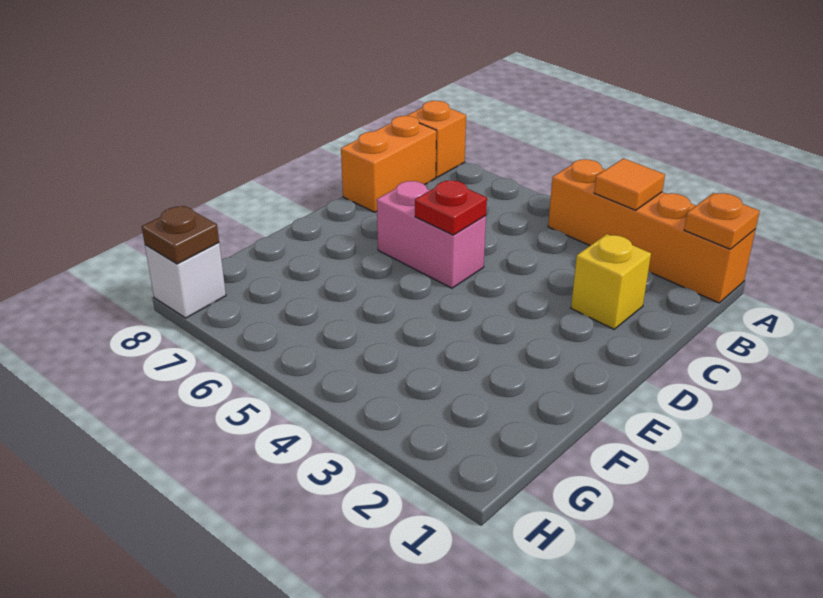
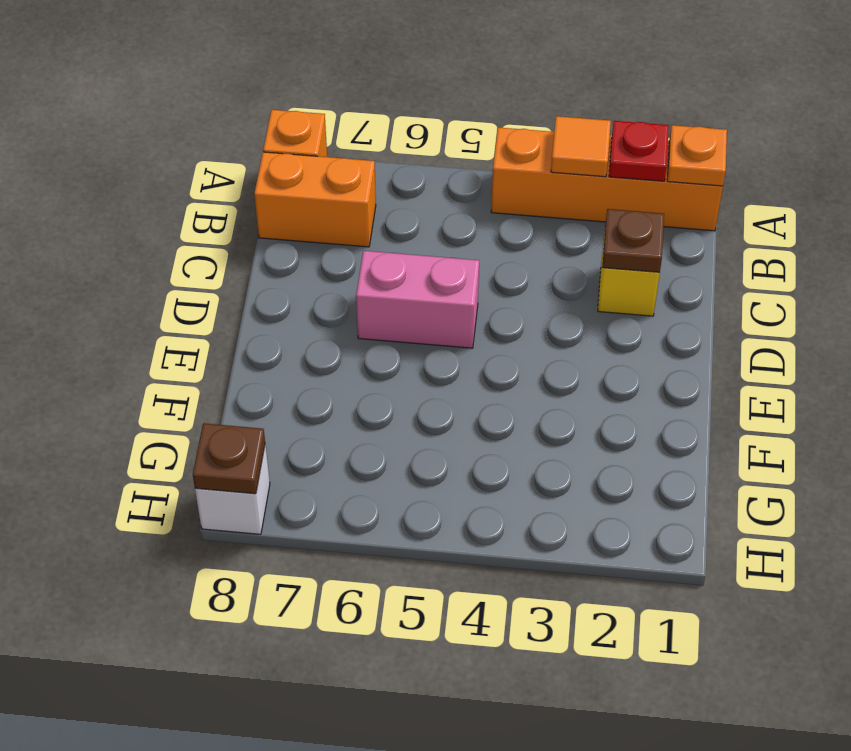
orange 1x2 brick [341,116,436,212] -> orange 1x2 brick turned to [254,152,376,247]
none -> brown 1x1 plate [602,209,664,273]
red 1x1 plate [415,180,487,235] -> red 1x1 plate moved to [609,121,669,181]

